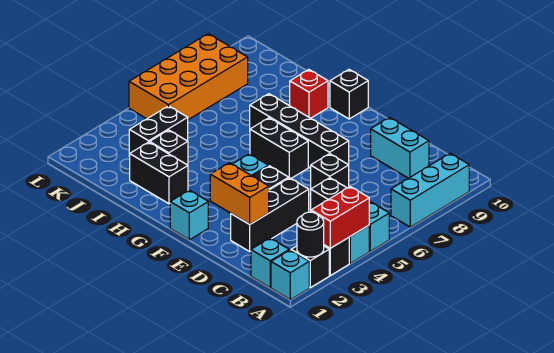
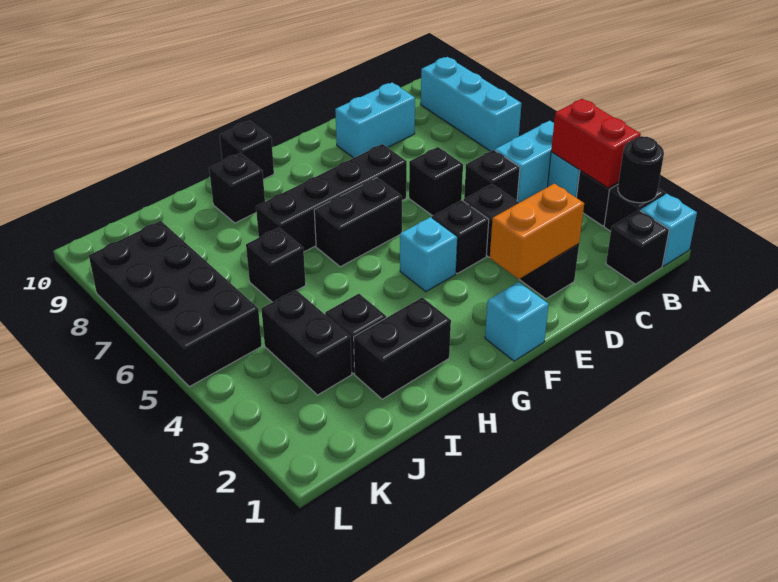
cyan 1x1 brick [251,238,289,288] -> black 1x1 brick [606,210,669,284]
red 1x1 brick [290,70,328,118] -> black 1x1 brick [209,153,265,223]
none -> black 1x1 brick [246,228,306,302]
orange 2x4 brick [129,34,248,120] -> black 2x4 brick [89,221,262,387]

